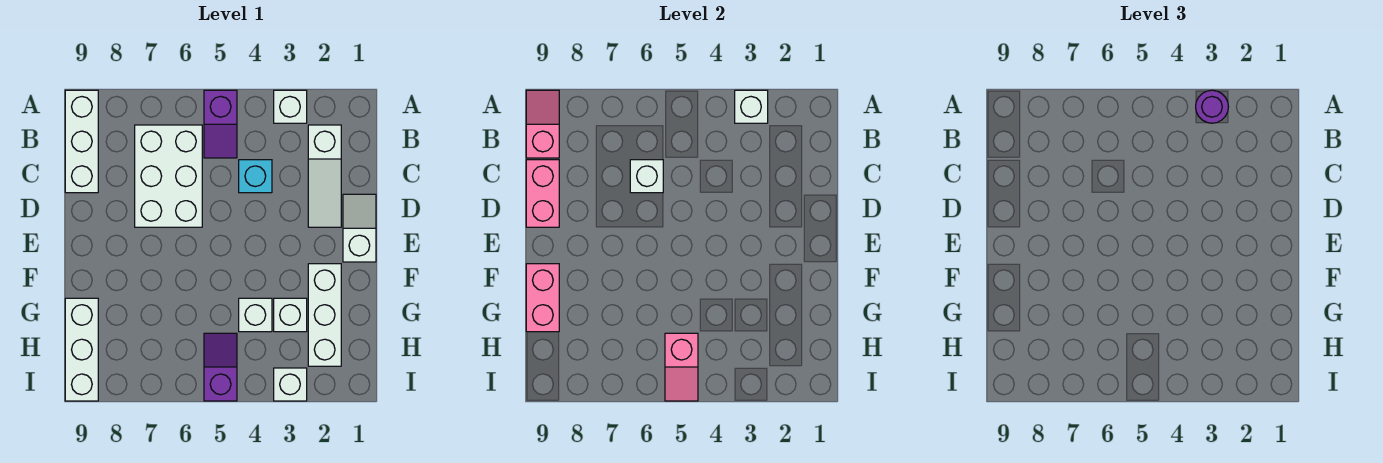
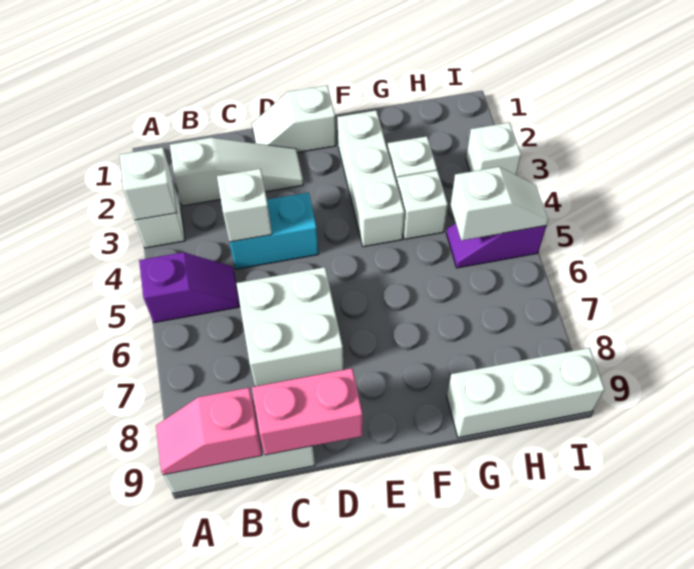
purple 1x1 round brick [1196,90,1228,123] -> none
white 2x3 brick [135,125,202,227] -> white 2x2 brick [236,267,344,386]
cyan 1x1 brick [239,160,272,193] -> cyan 1x2 brick [230,192,318,269]
white 1x1 brick [630,160,663,193] -> white 1x1 brick moved to [217,169,272,242]
white 1x3 brick [308,264,341,366] -> white 1x3 brick turned to [337,110,404,247]
pink 1x2 brick [526,264,559,332] -> none
pink 1x2 slope [665,333,698,401] -> white 1x2 slope [450,167,548,241]

